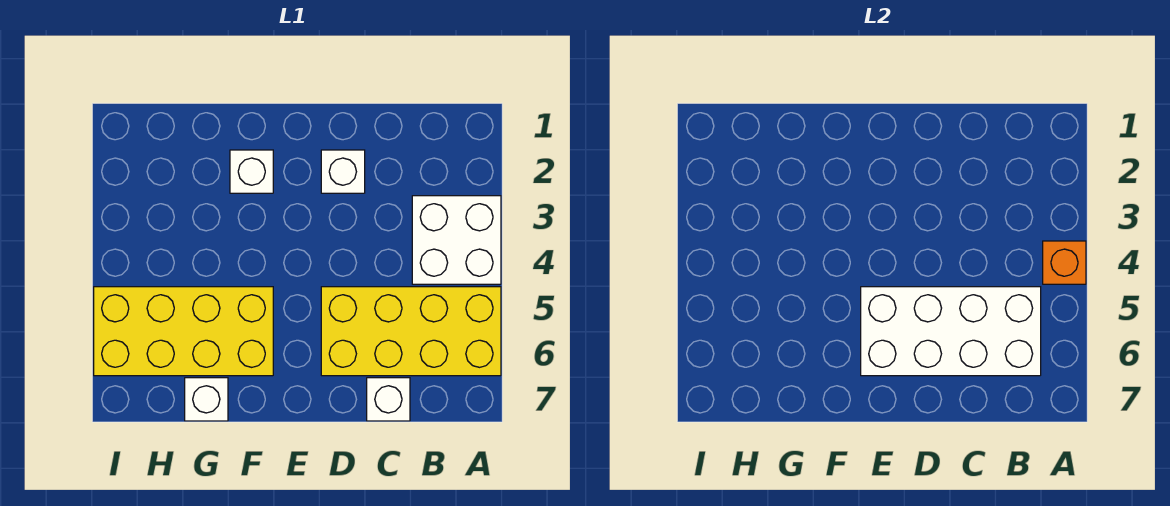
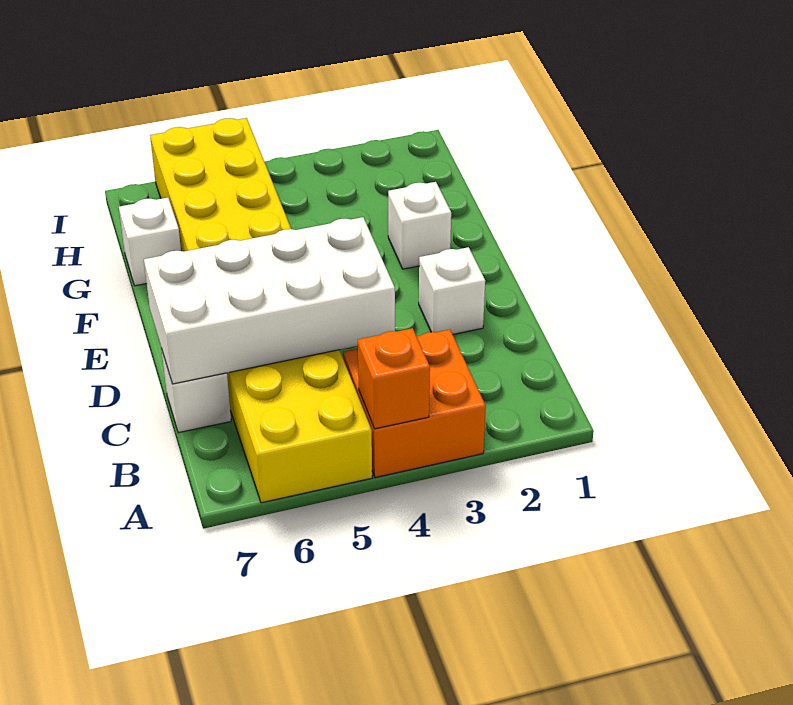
white 2x2 brick [412,196,501,284] -> orange 2x2 brick [343,329,486,478]
white 2x4 brick [861,287,1041,376] -> white 2x4 brick turned to [144,217,395,384]

